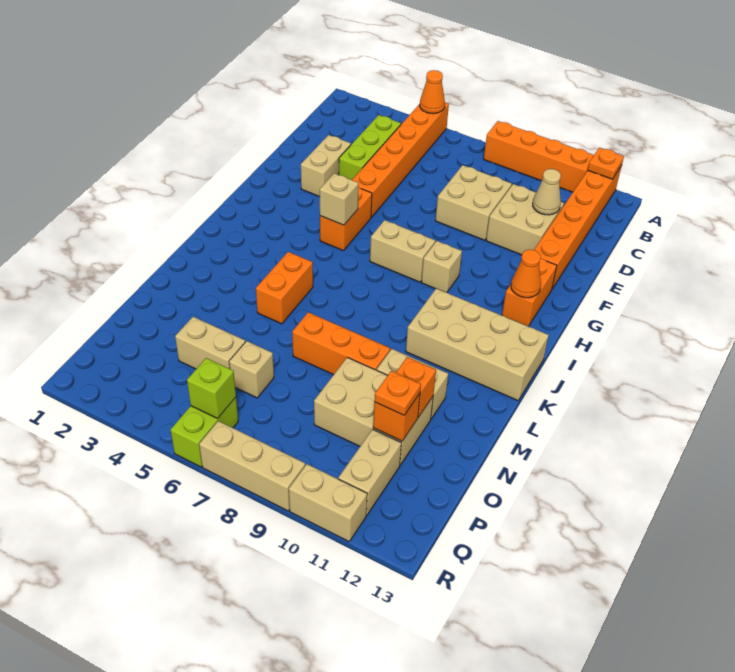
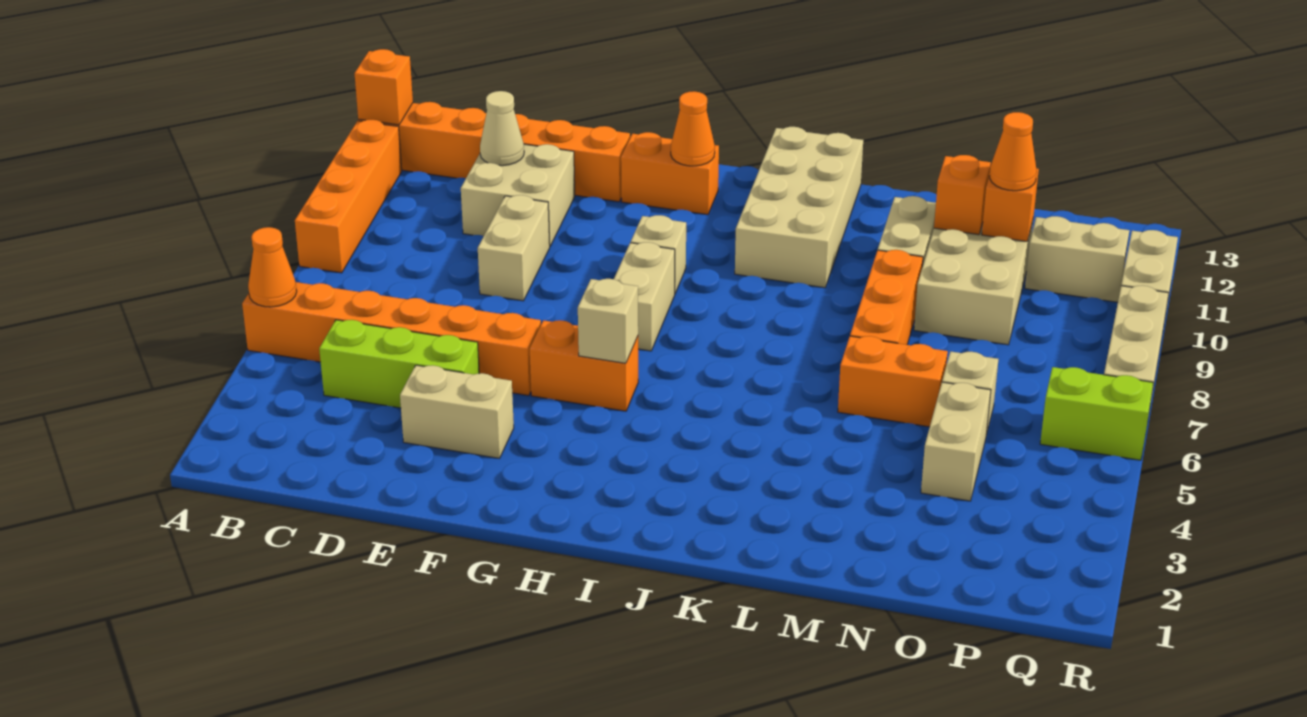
orange 1x1 plate [588,148,624,179] -> orange 1x1 brick [354,49,413,125]
tan 2x2 brick [436,165,512,240] -> tan 1x2 brick [478,195,550,301]
orange 1x2 brick [256,252,313,324] -> orange 1x2 brick moved to [838,336,948,427]
orange 1x1 plate [375,371,421,415] -> orange 1x1 cone [989,112,1037,191]
lime 1x1 brick [187,358,236,419] -> none

